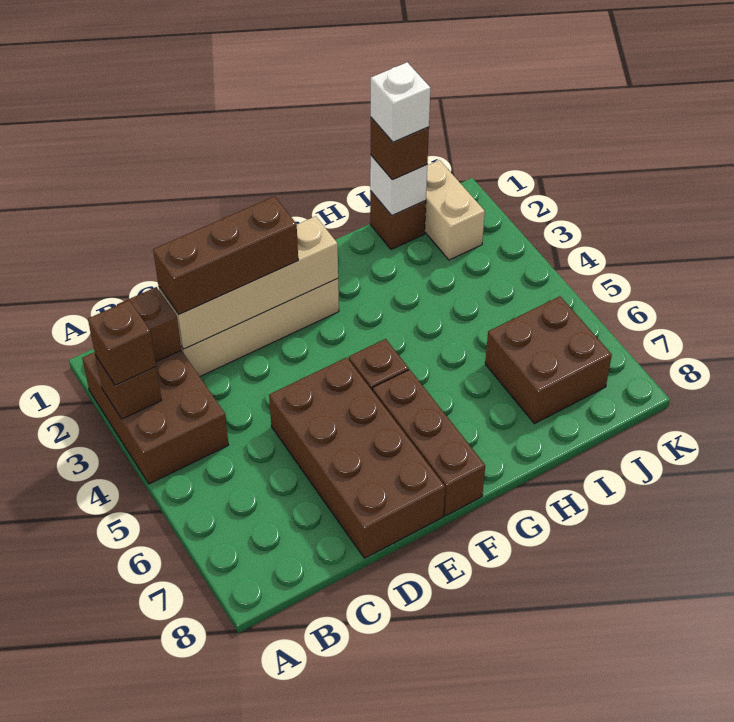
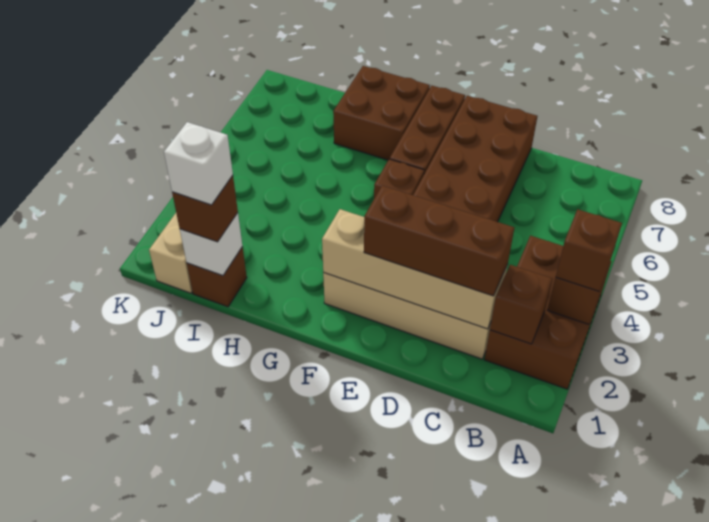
brown 2x2 brick [485,296,612,424] -> brown 2x2 brick moved to [333,66,430,160]

